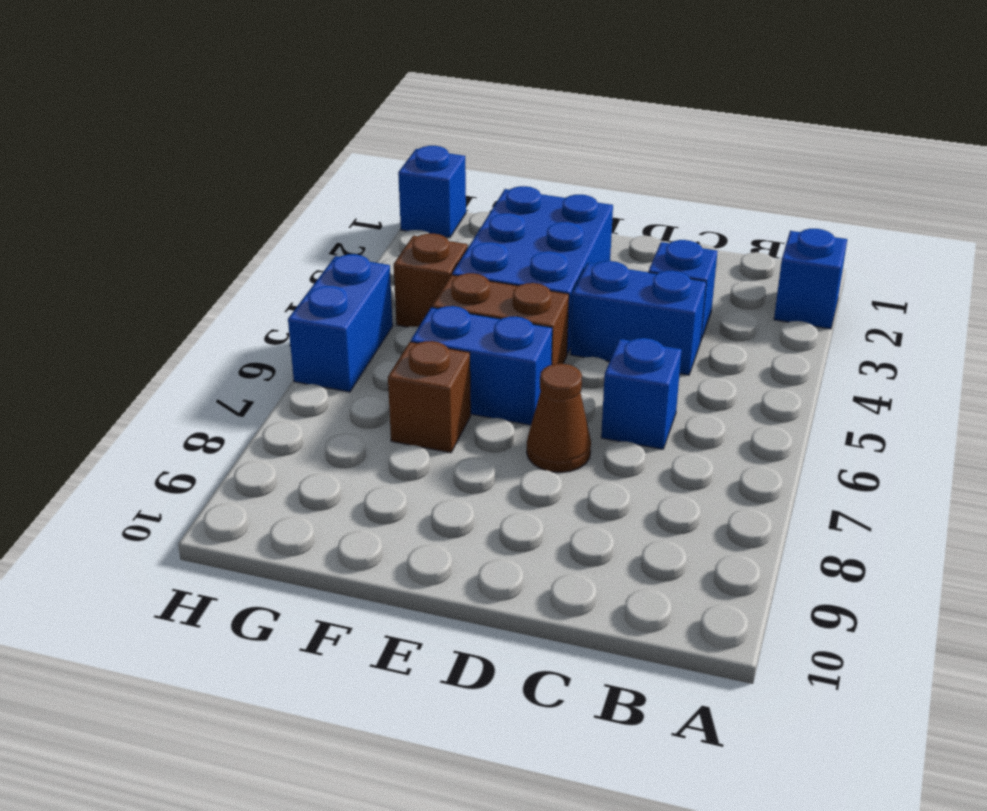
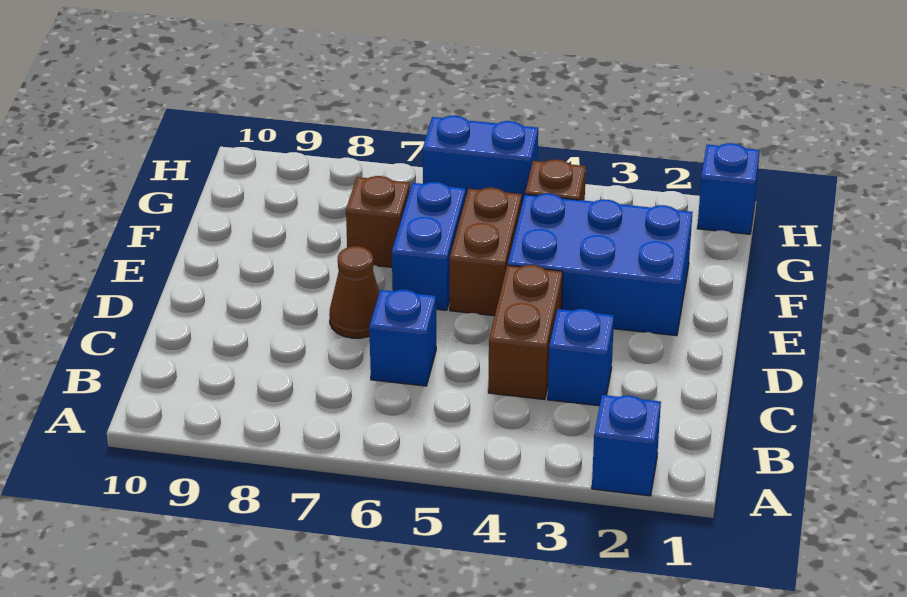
blue 1x2 brick [571,261,706,375] -> brown 1x2 brick [488,265,563,400]

